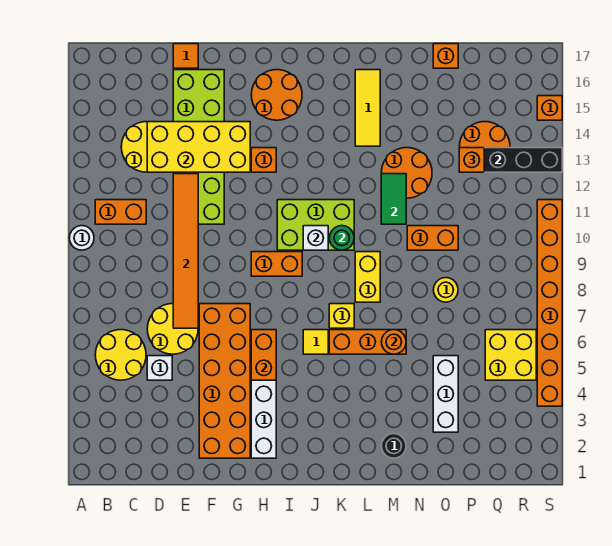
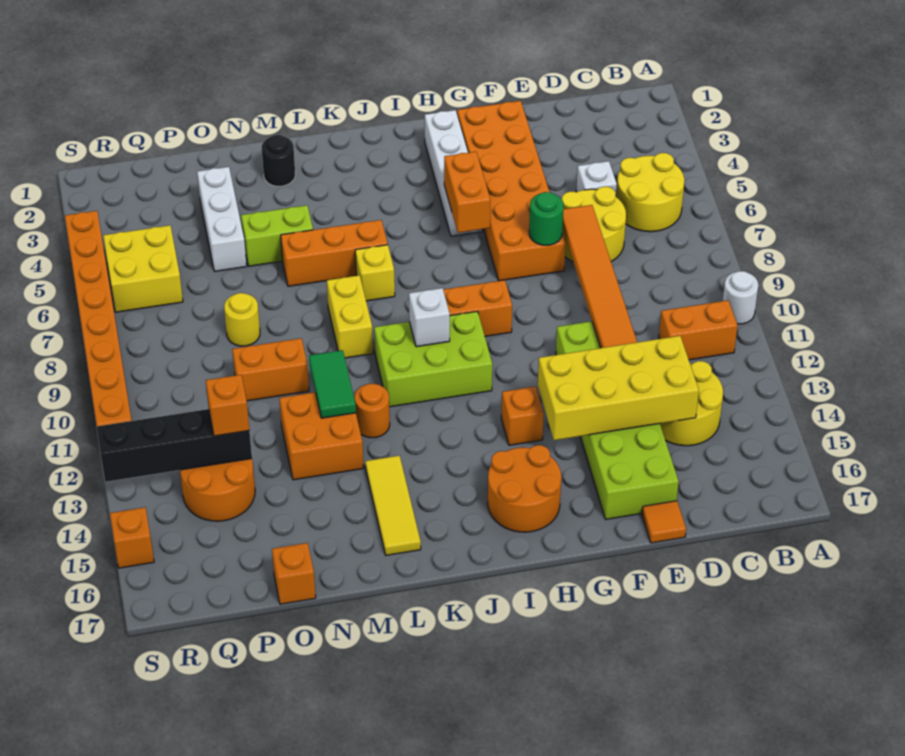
yellow 1x1 tile [303,330,328,354] -> none
green 1x1 round brick [329,226,354,250] -> green 1x1 round brick moved to [529,192,563,245]
none -> lime 1x2 brick [241,205,313,266]
orange 1x1 round brick [381,330,406,354] -> orange 1x1 round brick moved to [354,384,390,438]
orange 2x2 round brick [381,148,432,198] -> orange 2x2 brick [279,392,364,480]

